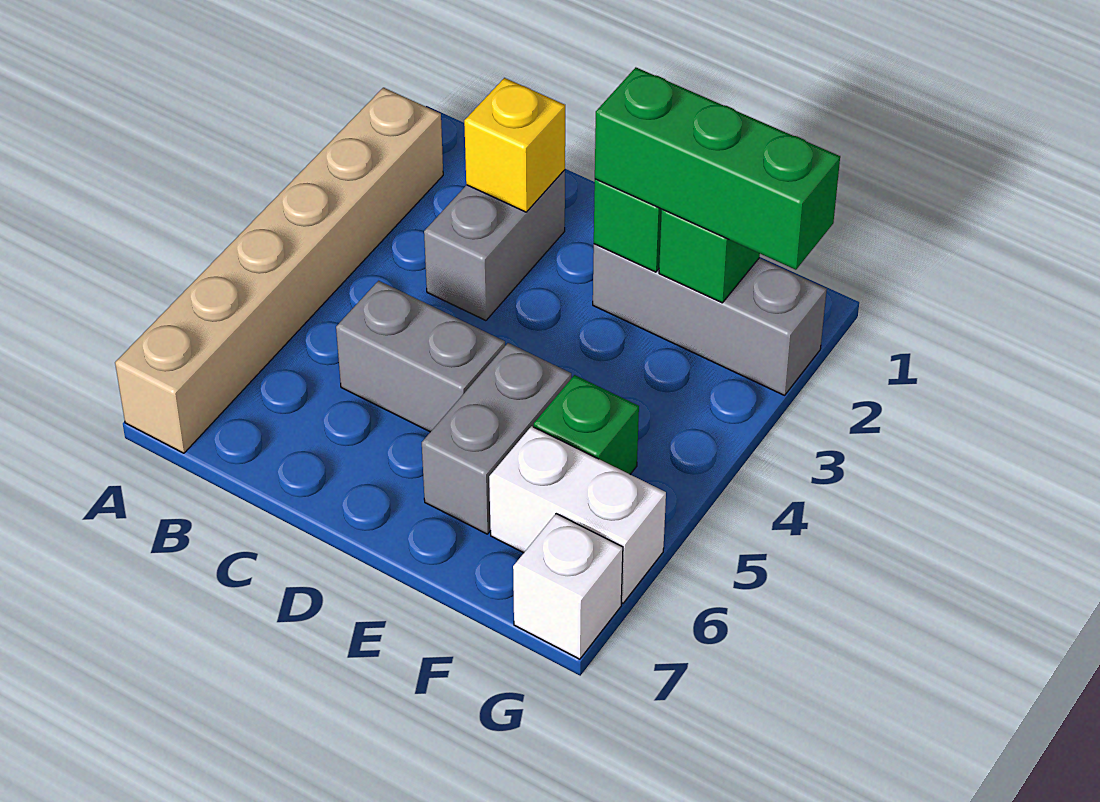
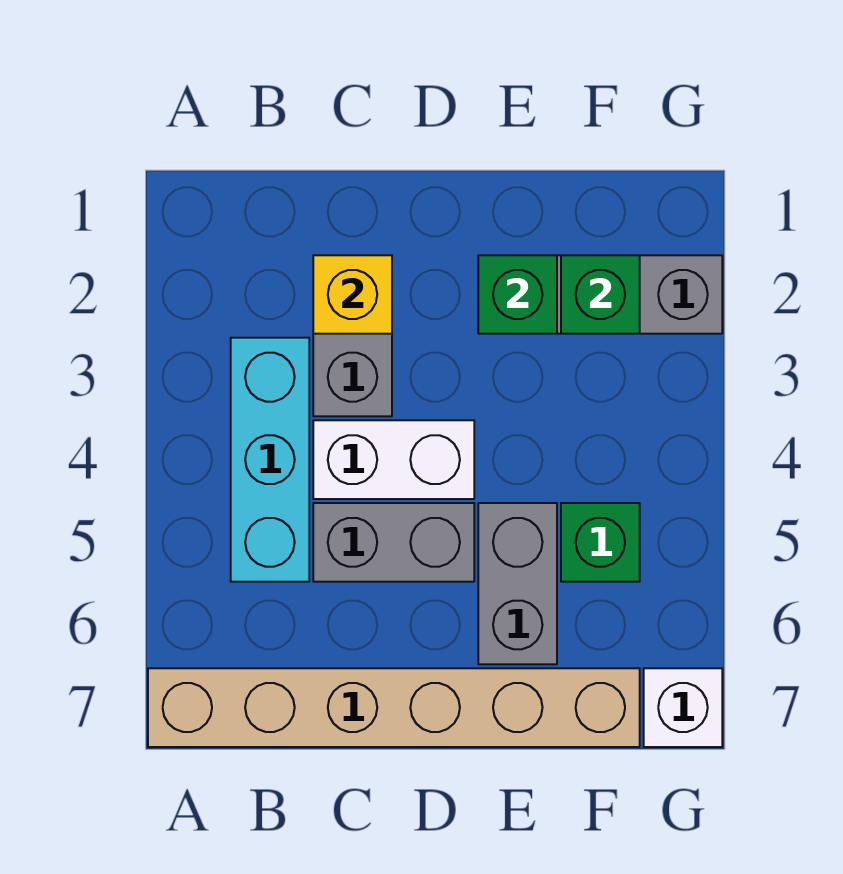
tan 1x6 brick [115,88,443,453] -> tan 1x6 brick turned to [148,668,640,747]
none -> cyan 1x3 brick [231,338,309,582]
green 1x3 brick [595,67,840,270] -> none
white 1x2 brick [489,426,666,603] -> white 1x2 brick moved to [313,420,474,499]

